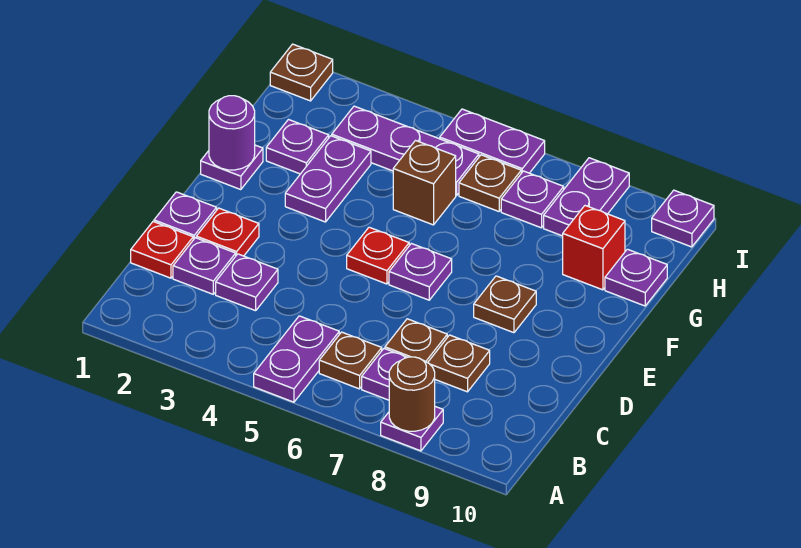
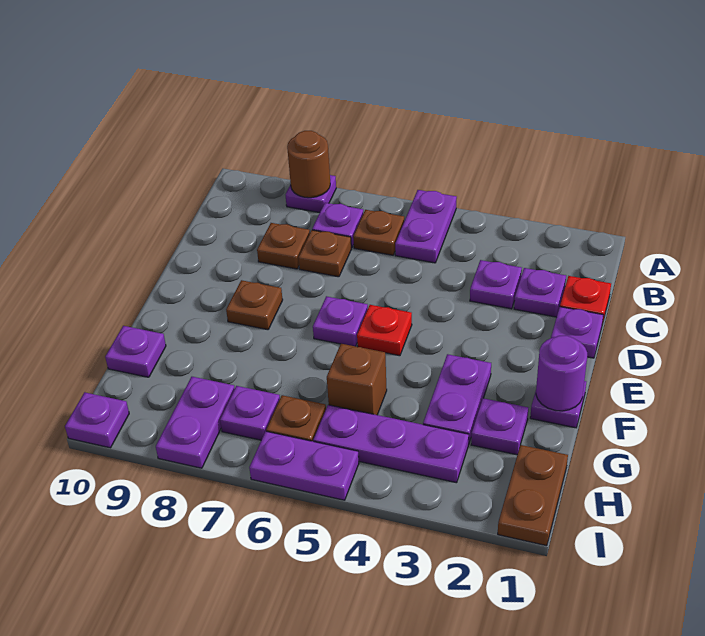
red 1x1 plate [196,208,259,256] -> none
red 1x1 brick [563,206,625,290] -> none
brown 1x1 plate [270,44,333,101] -> brown 1x2 plate [498,445,568,546]

